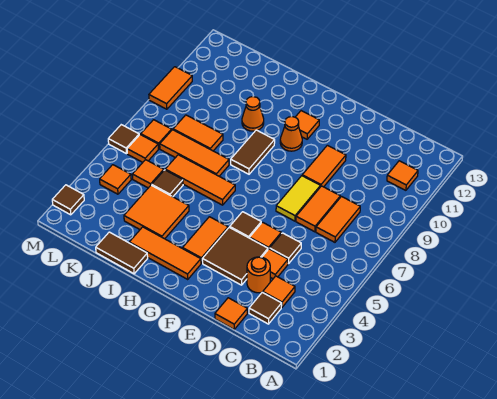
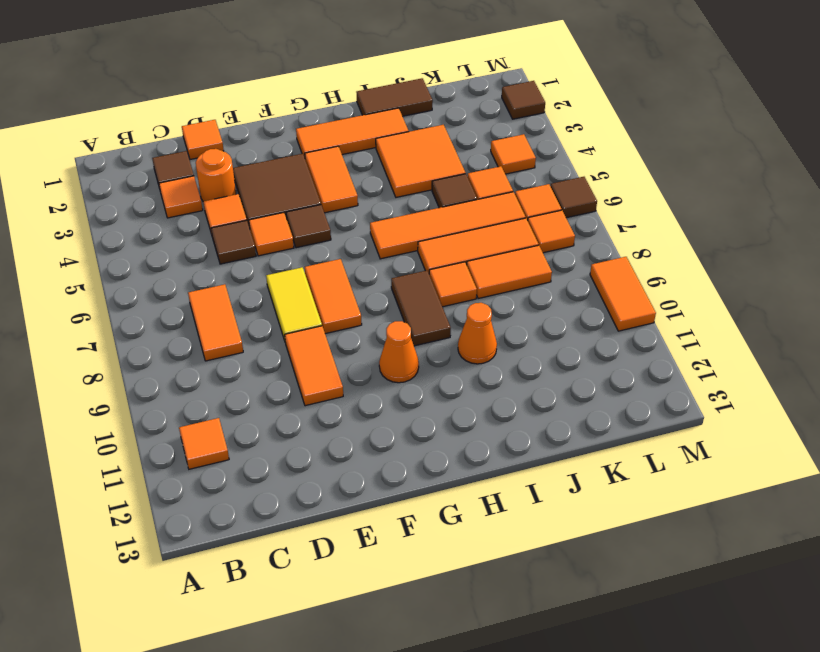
orange 1x2 tile [296,186,340,232] -> orange 1x2 tile moved to [305,259,362,334]
orange 1x1 tile [296,111,319,139] -> orange 1x1 tile moved to [429,262,477,307]
orange 1x3 tile [165,155,235,205] -> orange 1x4 tile [370,192,526,259]

